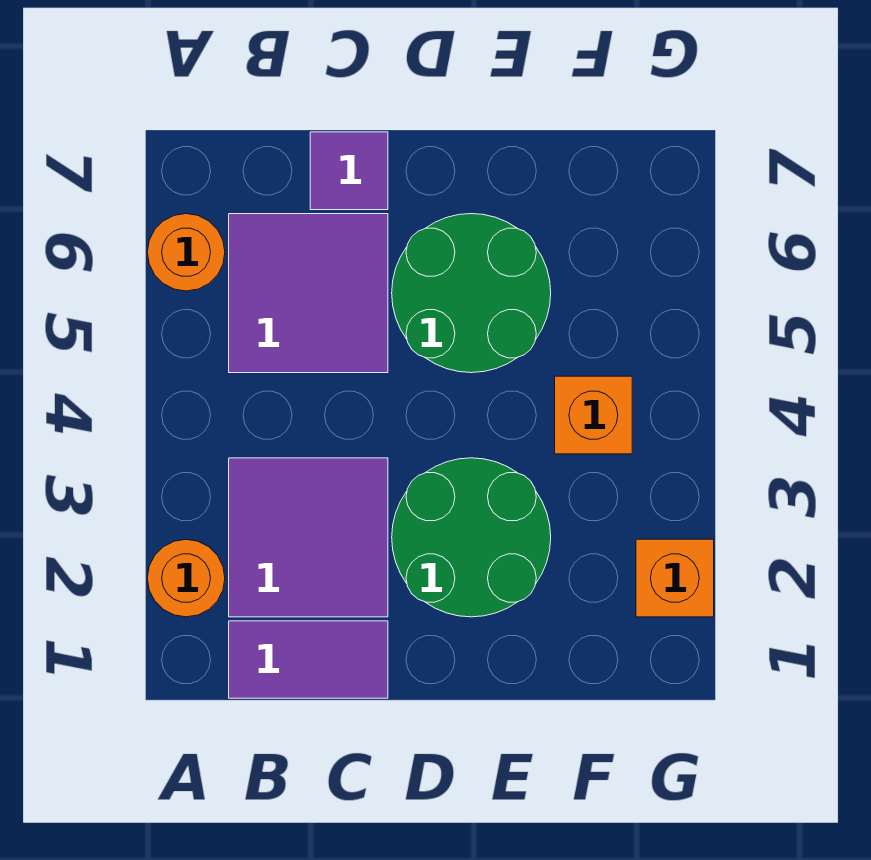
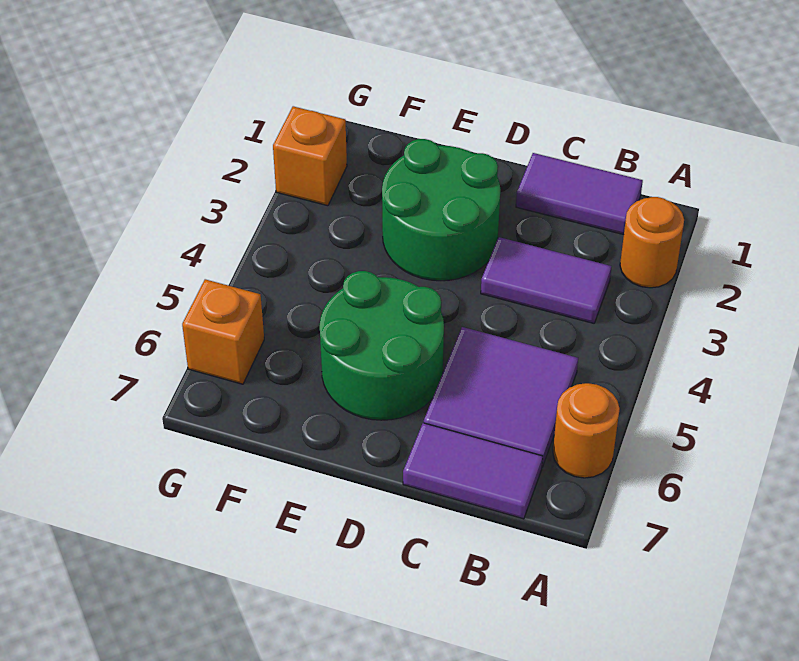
purple 2x2 tile [229,458,388,617] -> purple 1x2 tile [481,237,612,323]
purple 1x1 tile [310,132,388,210] -> purple 1x2 tile [403,423,543,519]
orange 1x1 brick [555,376,632,454] -> orange 1x1 brick moved to [182,279,264,384]

